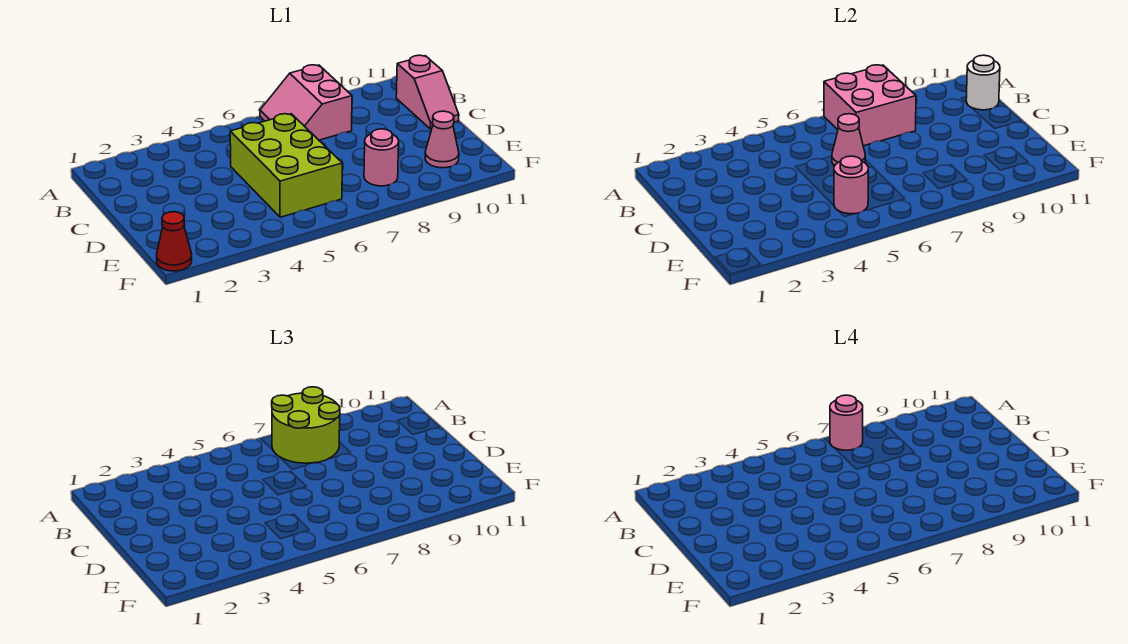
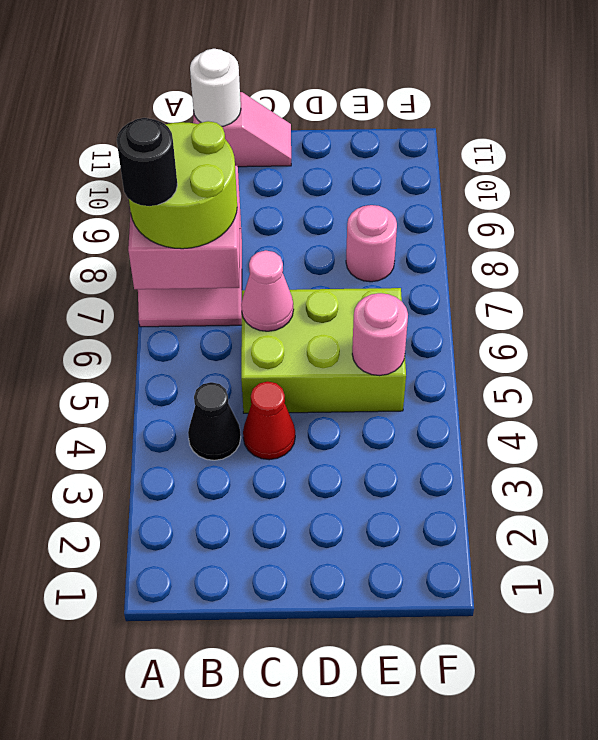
pink 1x1 round brick [830,395,863,450] -> black 1x1 round brick [117,118,177,206]
none -> black 1x1 cone [188,382,241,460]
pink 1x1 cone [425,111,459,168] -> none
red 1x1 cone [157,212,192,271] -> red 1x1 cone moved to [243,381,295,460]

